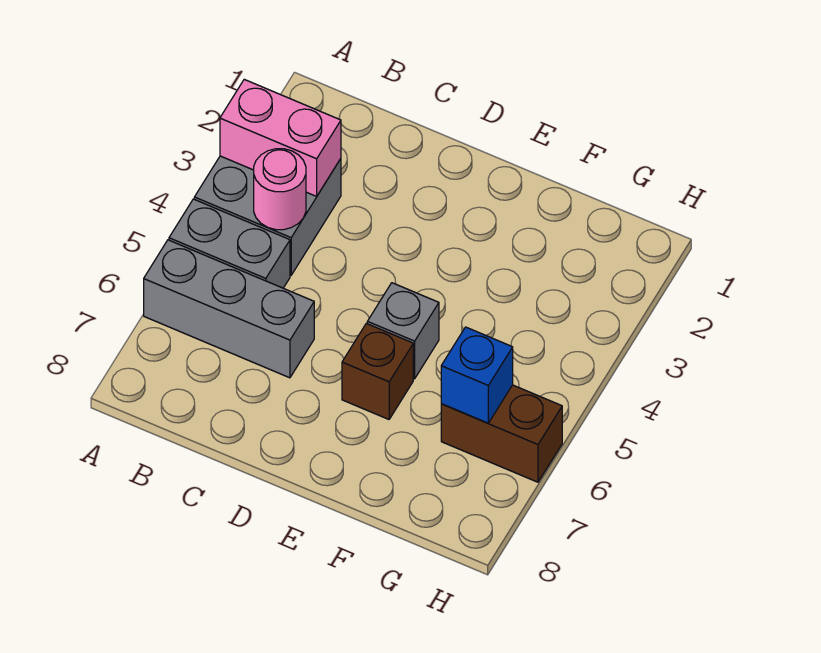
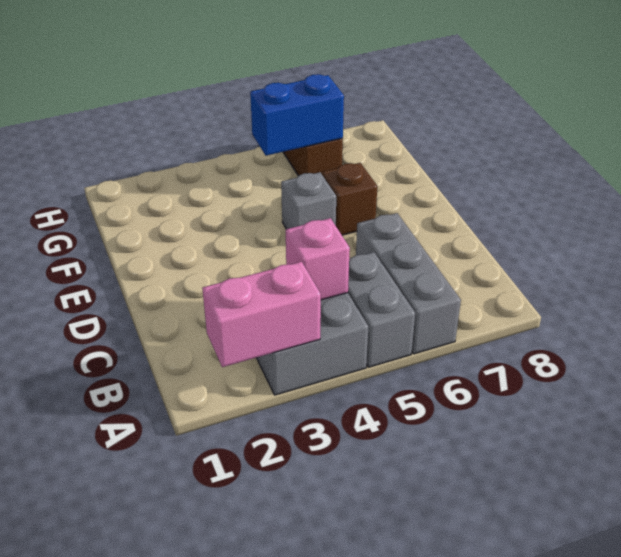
pink 1x2 brick [220,79,341,196] -> pink 1x2 brick turned to [202,262,321,367]
pink 1x1 round brick [254,149,306,230] -> pink 1x1 brick [286,218,350,300]
blue 1x1 brick [441,327,513,423] -> blue 1x2 brick [250,74,344,156]

